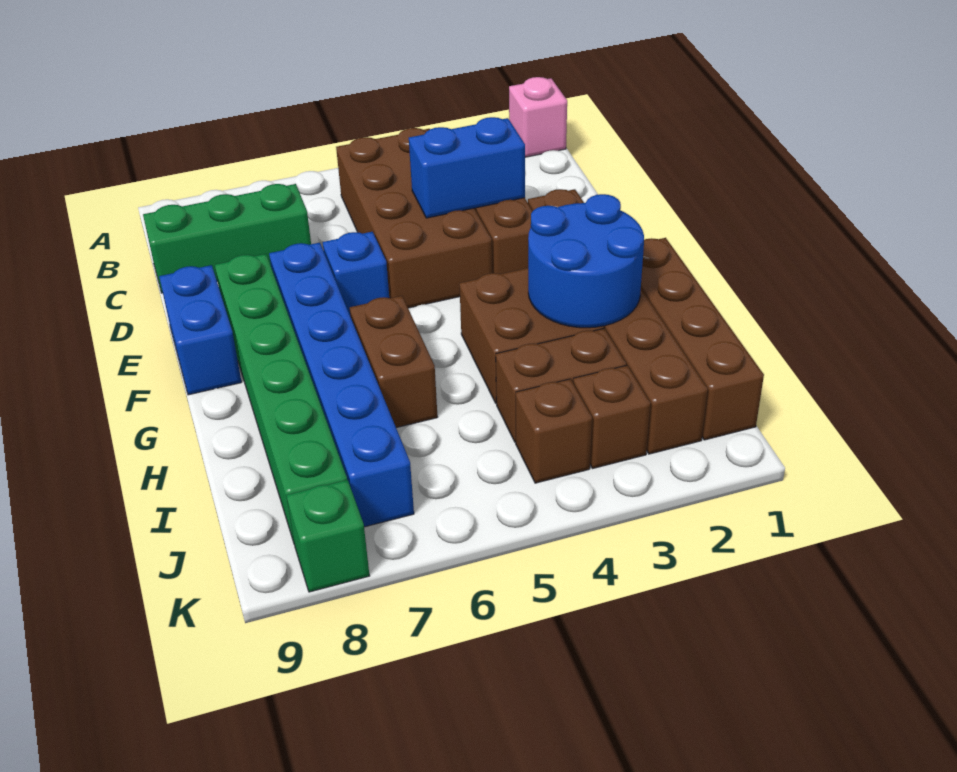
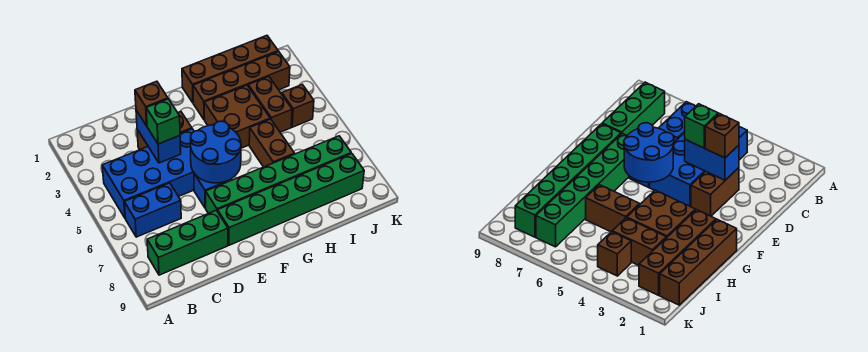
pink 1x1 brick [509,77,567,157] -> none
brown 2x4 brick [336,128,492,308] -> blue 2x4 brick [102,129,194,219]
green 1x3 brick [143,184,311,293] -> green 1x3 brick turned to [147,210,228,275]
brown 1x6 brick [528,189,708,454] -> brown 1x4 brick [193,51,290,120]
blue 1x6 brick [269,243,414,527] -> green 1x6 brick [206,136,351,213]
blue 1x2 brick [159,265,241,395] -> blue 1x2 brick moved to [124,183,181,237]
blue 2x2 round brick [528,194,644,328] -> blue 2x2 round brick moved to [191,121,241,183]
brown 1x2 brick [350,296,437,428] -> brown 1x2 brick turned to [249,119,295,167]
brown 1x1 brick [573,365,650,468] -> brown 1x1 brick moved to [135,81,168,126]
green 1x1 brick [286,480,370,592] -> green 1x1 brick moved to [146,99,180,144]

